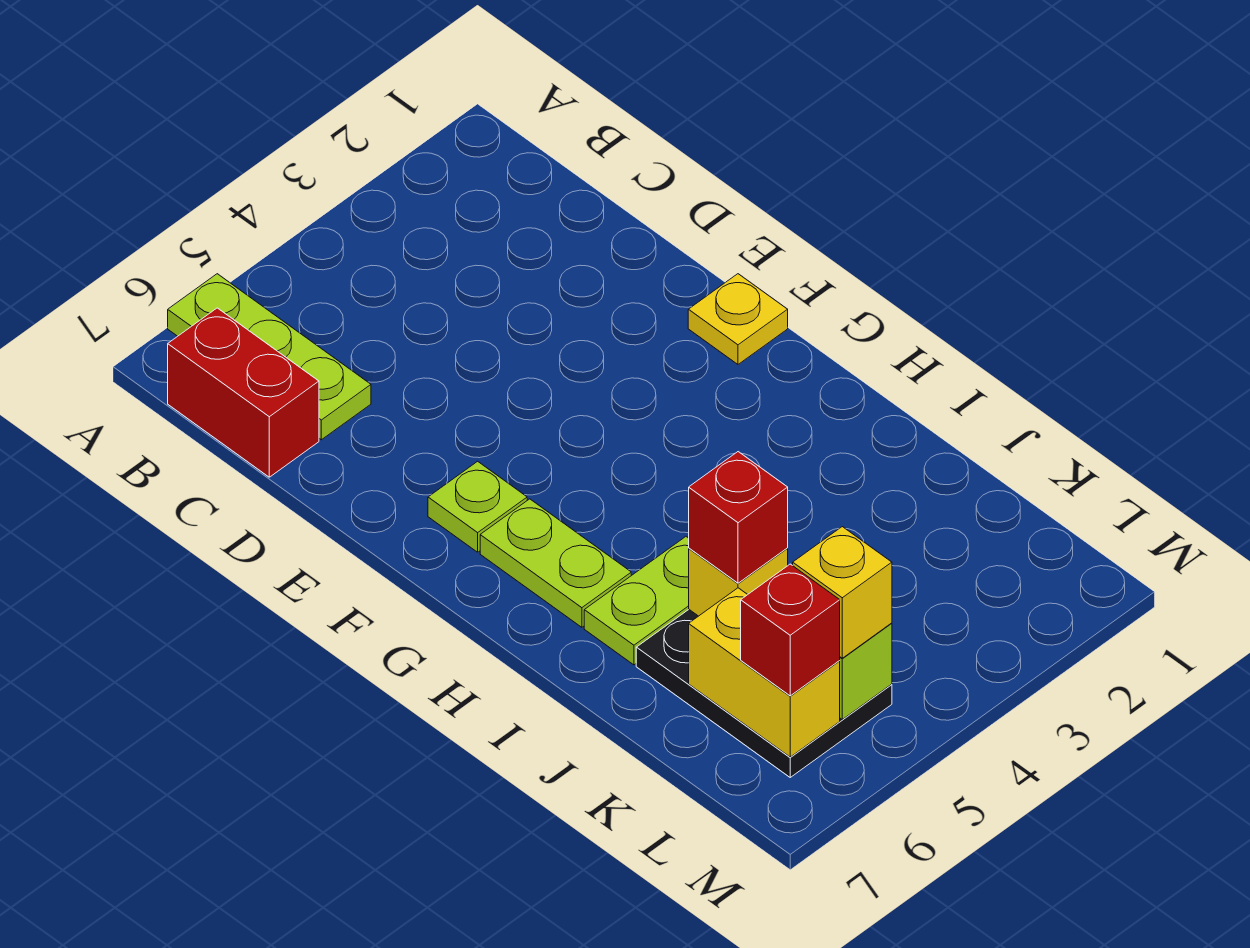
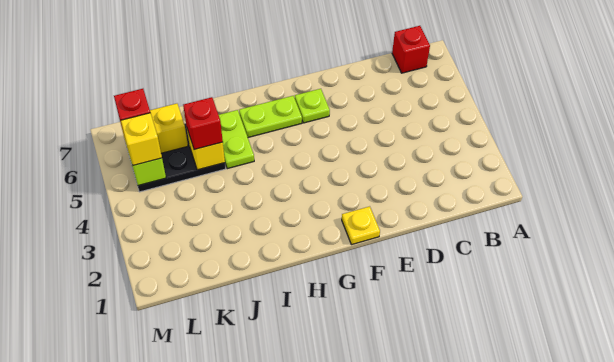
lime 1x3 plate [168,274,371,440] -> none
red 1x2 brick [168,308,319,477] -> red 1x1 brick [392,26,430,73]

